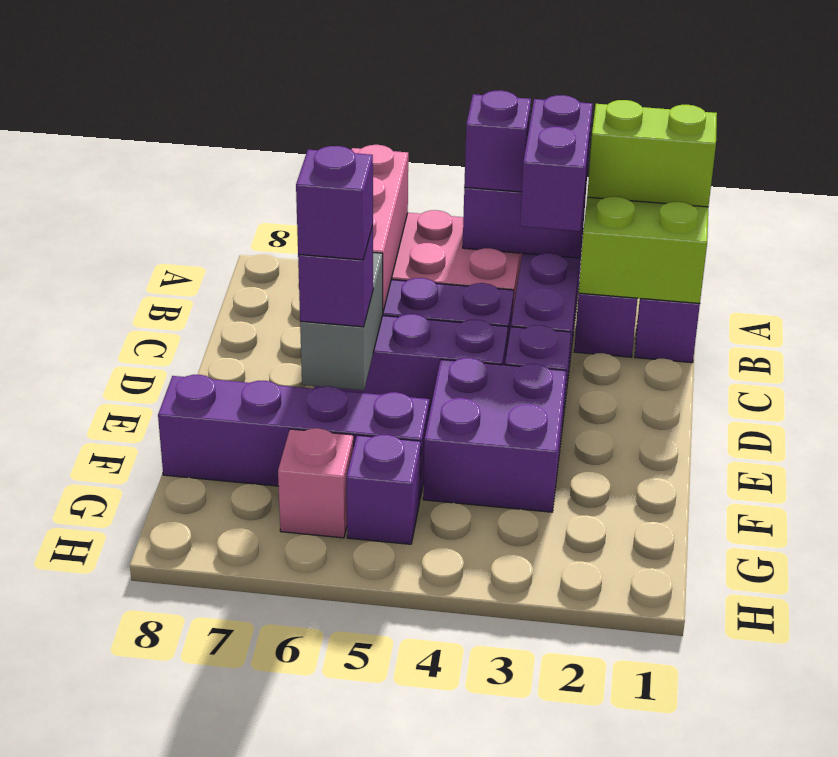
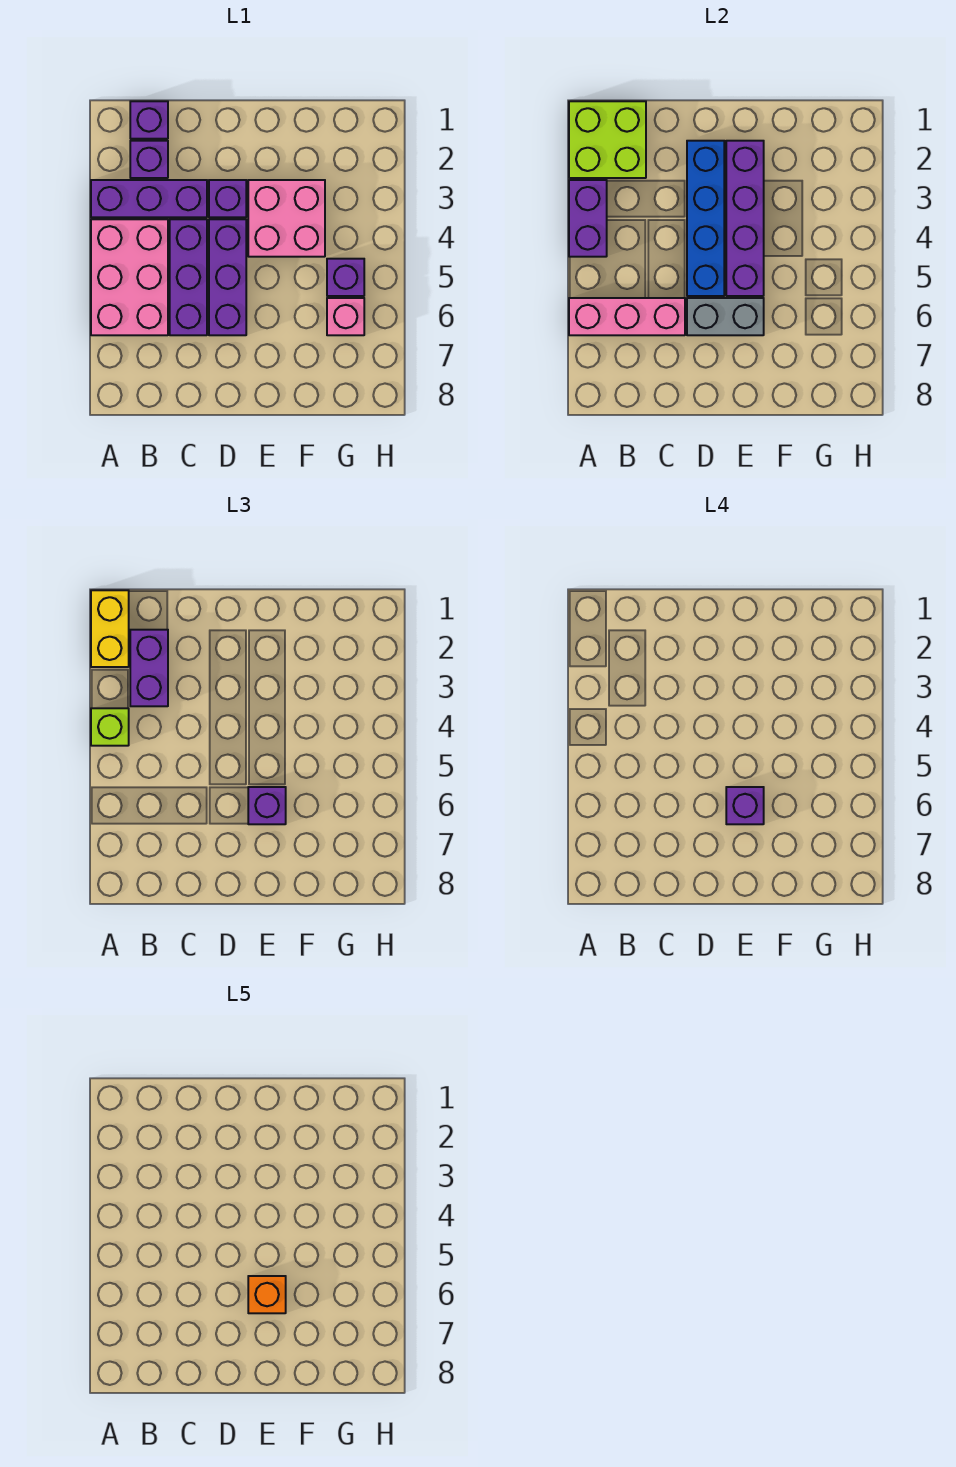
lime 1x2 brick [587,100,717,207] -> yellow 1x2 brick [91,590,129,667]
purple 1x2 brick [520,95,593,231] -> purple 1x2 brick turned to [130,630,168,706]
purple 1x1 brick [464,90,531,192] -> lime 1x1 brick [91,708,129,746]
none -> blue 1x4 brick [687,141,724,296]
purple 2x2 brick [423,358,566,512] -> pink 2x2 brick [248,180,325,257]
none -> orange 1x1 brick [248,1276,286,1313]
purple 1x4 brick [158,375,429,498] -> purple 1x4 brick moved to [726,141,764,296]

